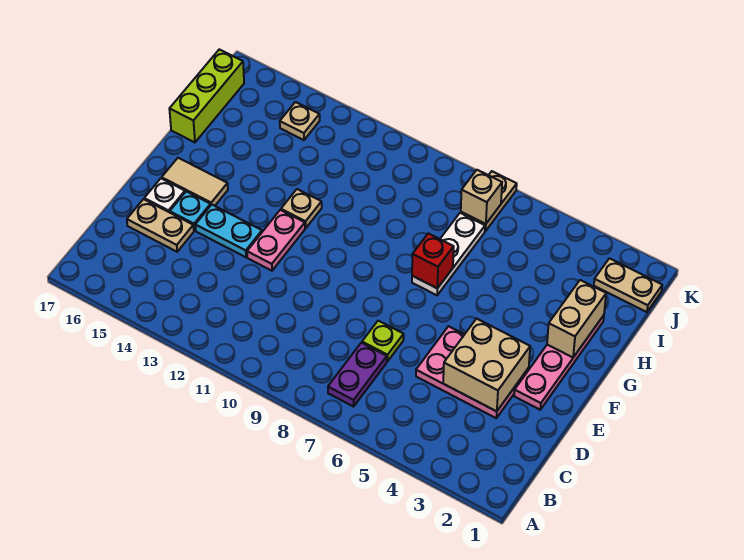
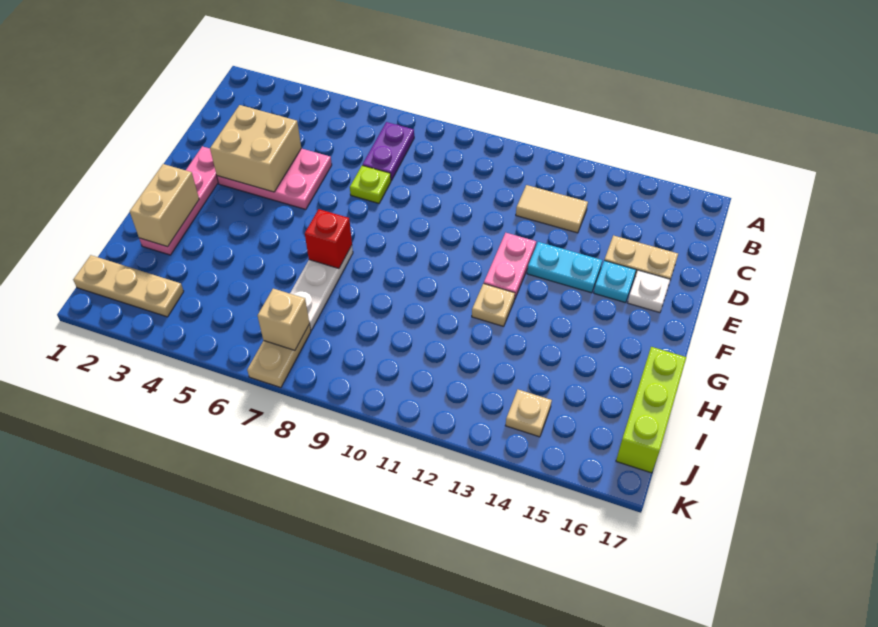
tan 1x2 tile [162,158,228,206] -> tan 1x2 tile moved to [516,185,588,233]
tan 1x2 plate [594,258,662,312] -> tan 1x3 plate [73,255,184,317]

